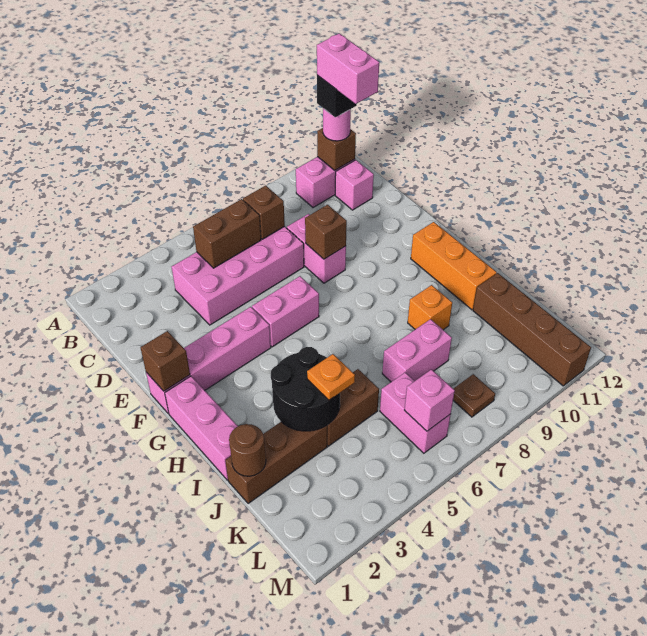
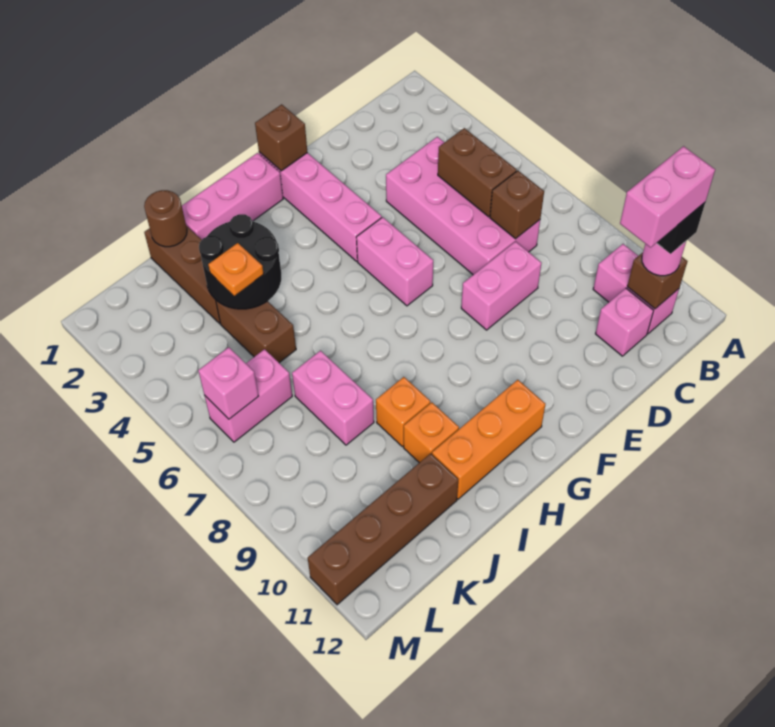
brown 1x1 brick [305,205,347,259] -> none
none -> orange 1x1 brick [404,402,459,463]
brown 1x1 plate [453,374,495,417] -> none

